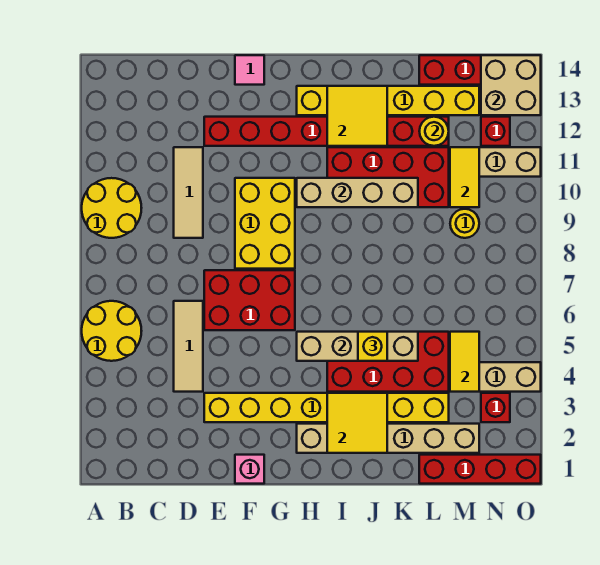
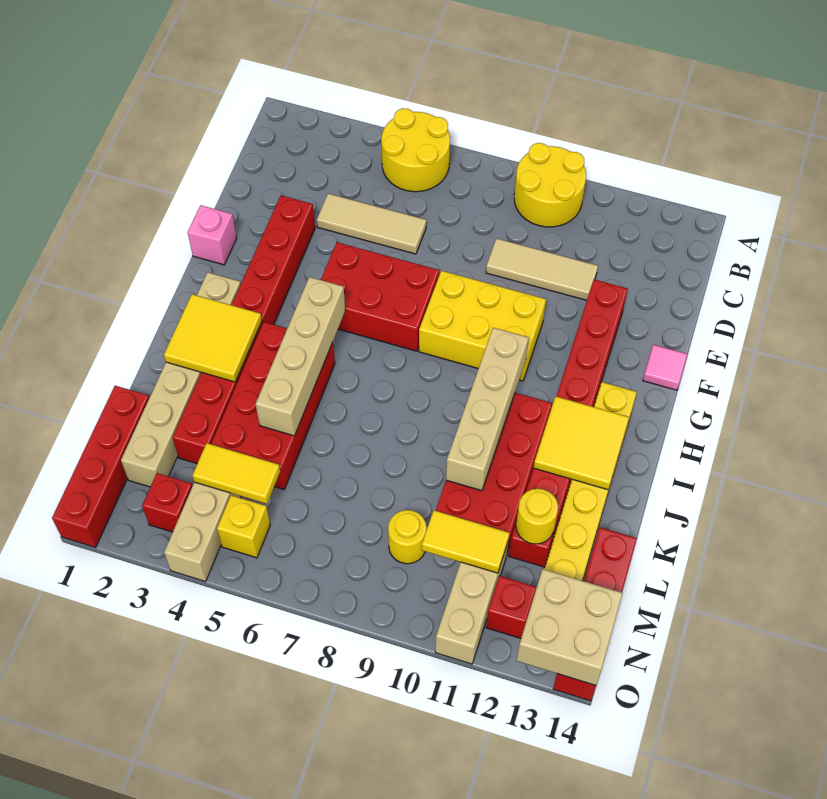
yellow 1x8 brick [204,393,449,422] -> red 1x8 brick [173,195,315,464]
red 2x3 brick [204,270,295,330] -> red 2x3 brick turned to [321,242,439,351]
yellow 1x1 brick [358,332,387,361] -> yellow 1x1 brick moved to [217,495,270,558]

